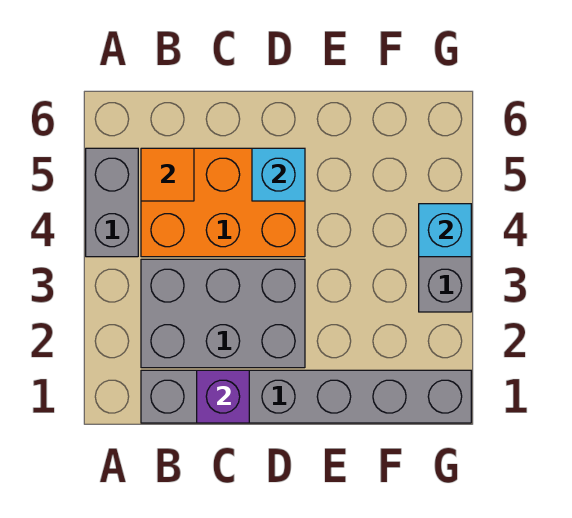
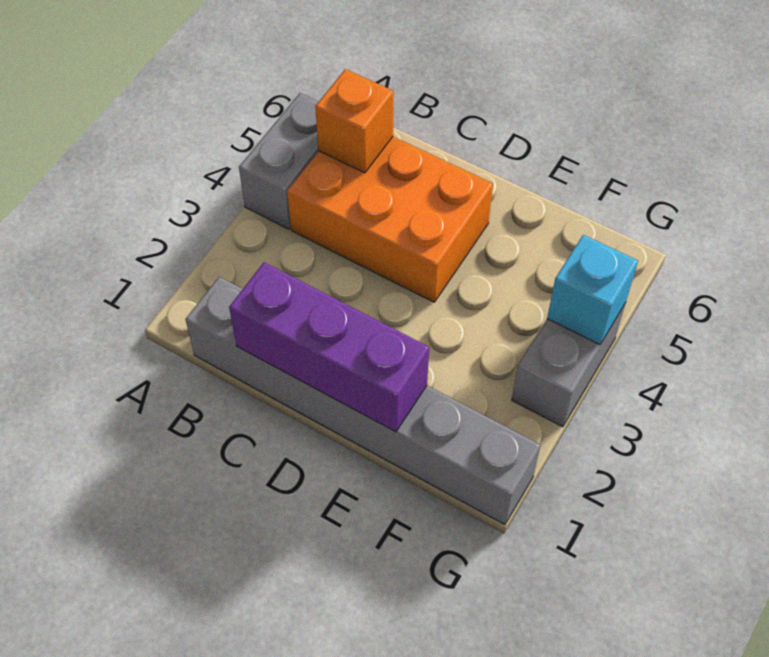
grey 2x3 brick [141,259,305,368] -> none
orange 1x1 tile [141,148,194,201] -> orange 1x1 brick [315,69,394,173]
purple 1x1 brick [197,370,249,423] -> purple 1x3 brick [229,262,429,432]
cyan 1x1 brick [252,148,305,201] -> none

